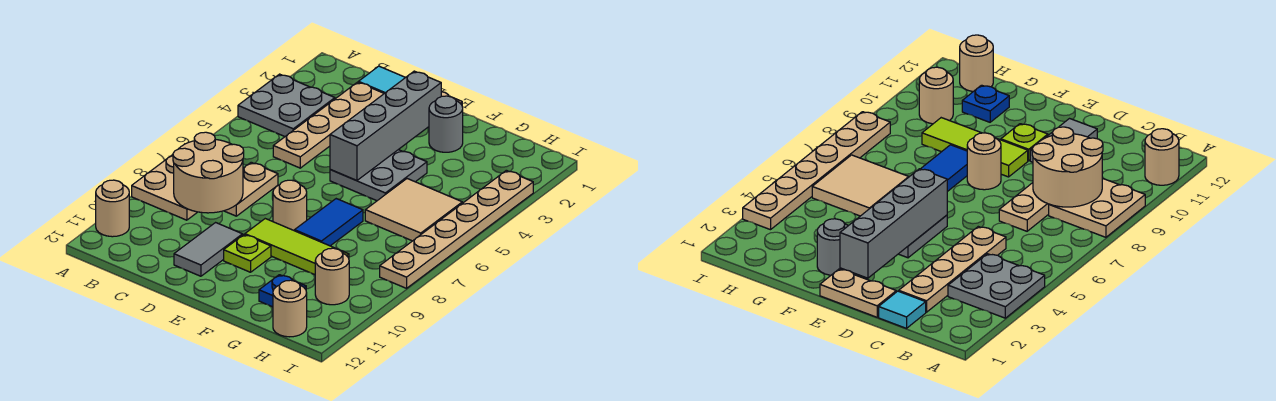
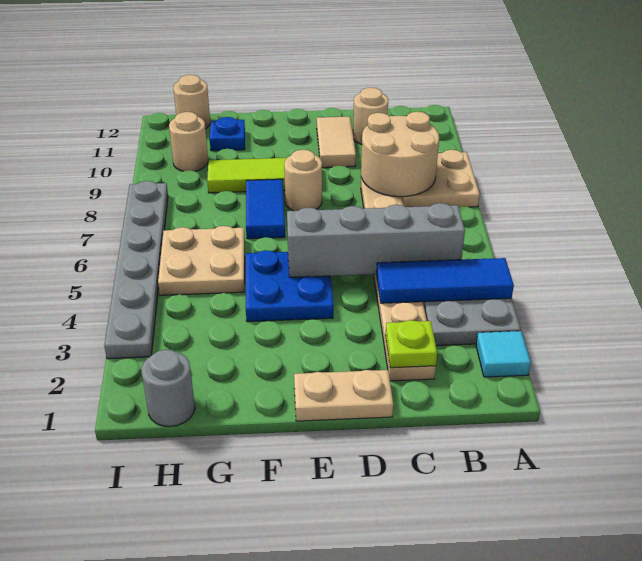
none -> blue 1x3 tile [376,258,514,303]
tan 1x1 round brick [96,180,129,237] -> tan 1x1 round brick moved to [353,88,388,144]
cyan 1x1 tile [359,66,406,93] -> cyan 1x1 tile moved to [476,331,531,377]
grey 1x2 tile [174,223,243,276] -> tan 1x2 tile [317,116,356,168]
grey 1x4 brick [330,71,441,181] -> grey 1x4 brick turned to [287,203,465,277]
grey 2x2 plate [330,150,427,201] -> blue 2x2 plate [246,250,334,322]
lime 1x1 plate [224,235,271,272] -> lime 1x1 plate moved to [385,320,437,368]
grey 1x1 round brick [429,96,463,152] -> grey 1x1 round brick moved to [141,350,195,427]
tan 2x2 tile [365,179,462,241] -> tan 2x2 plate [158,226,245,295]
tan 1x6 plate [380,170,533,288] -> grey 1x6 plate [104,181,168,359]

